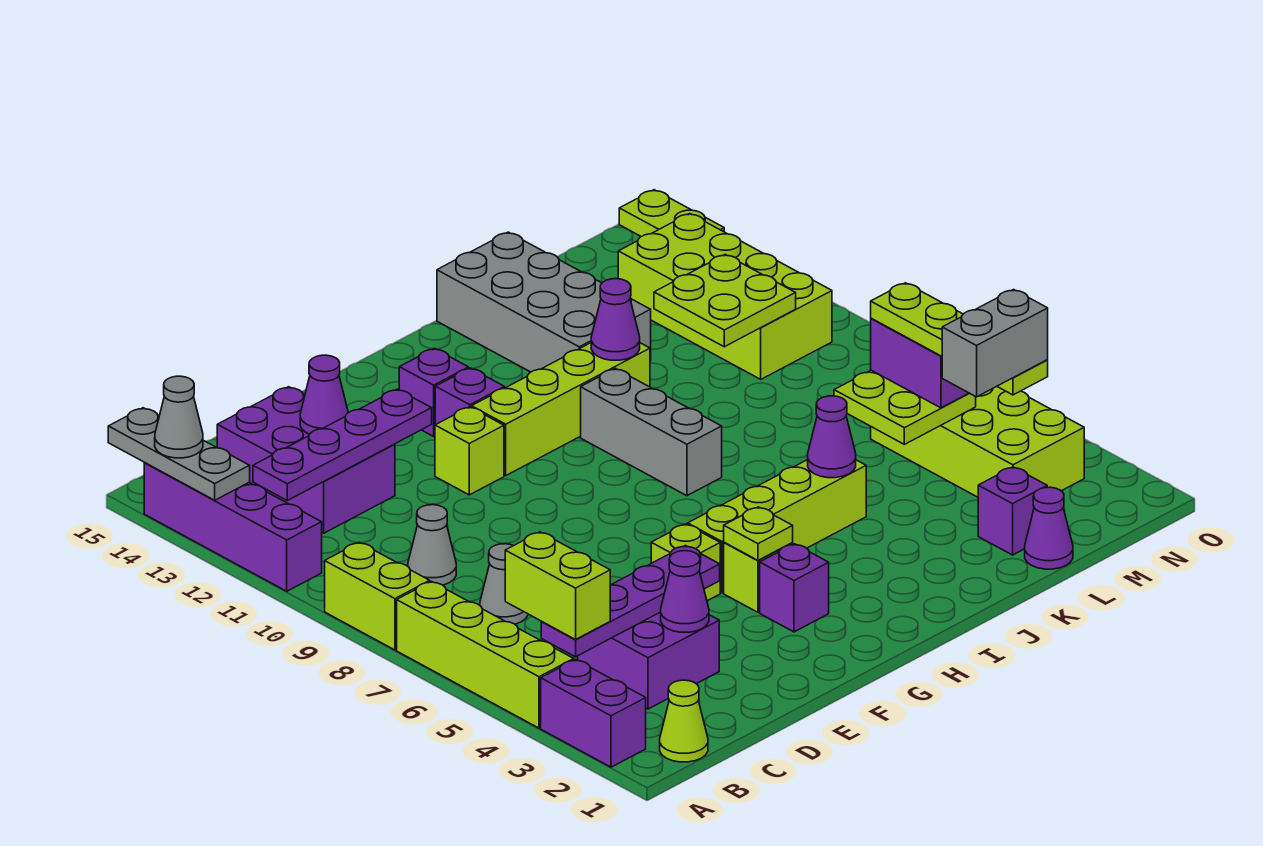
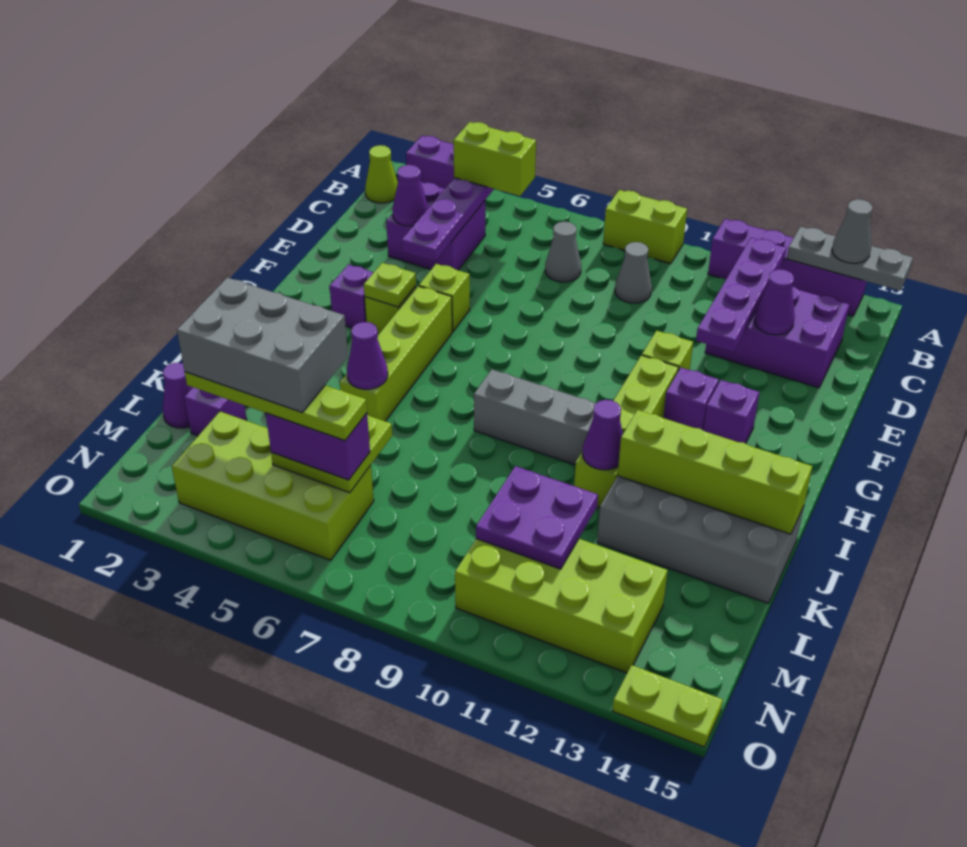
lime 1x4 brick [397,581,574,728] -> lime 1x4 brick moved to [618,410,812,534]
grey 1x2 brick [942,290,1048,397] -> grey 2x3 brick [177,277,348,412]
lime 2x2 plate [654,255,796,347] -> purple 2x2 plate [476,466,598,569]

